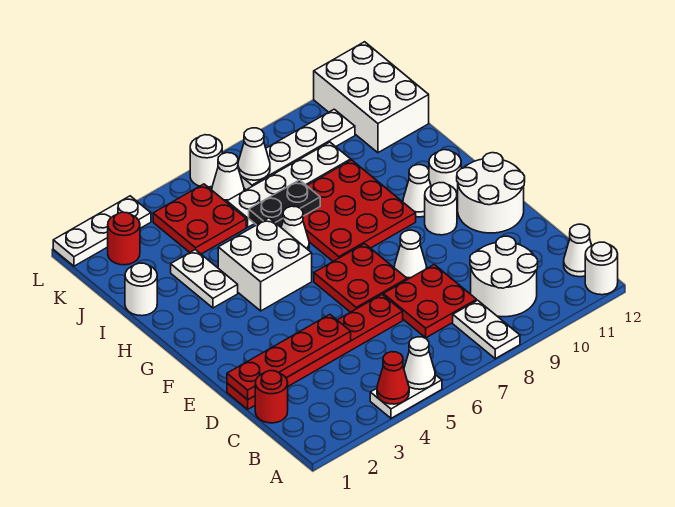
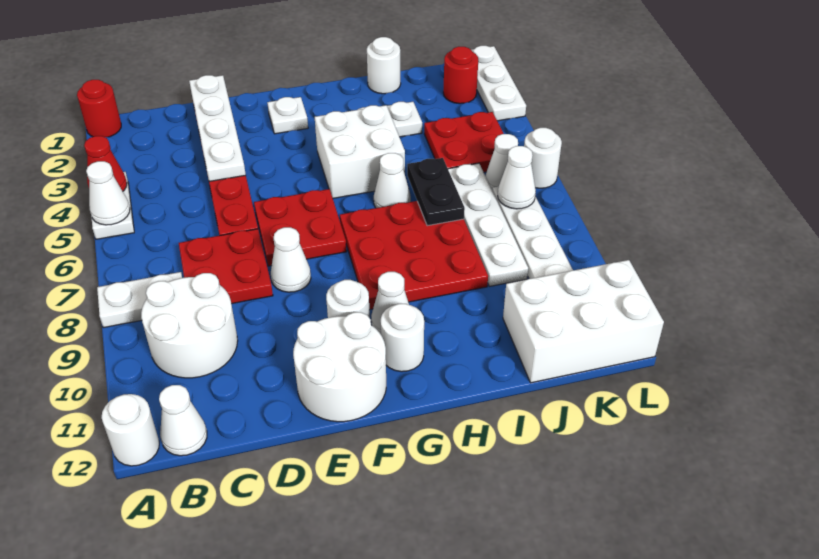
red 1x1 round brick [255,371,288,423] -> red 1x1 round brick moved to [77,80,121,137]
red 1x4 plate [227,315,351,400] -> white 1x4 plate [189,75,246,181]
none -> white 1x1 plate [267,97,308,134]

